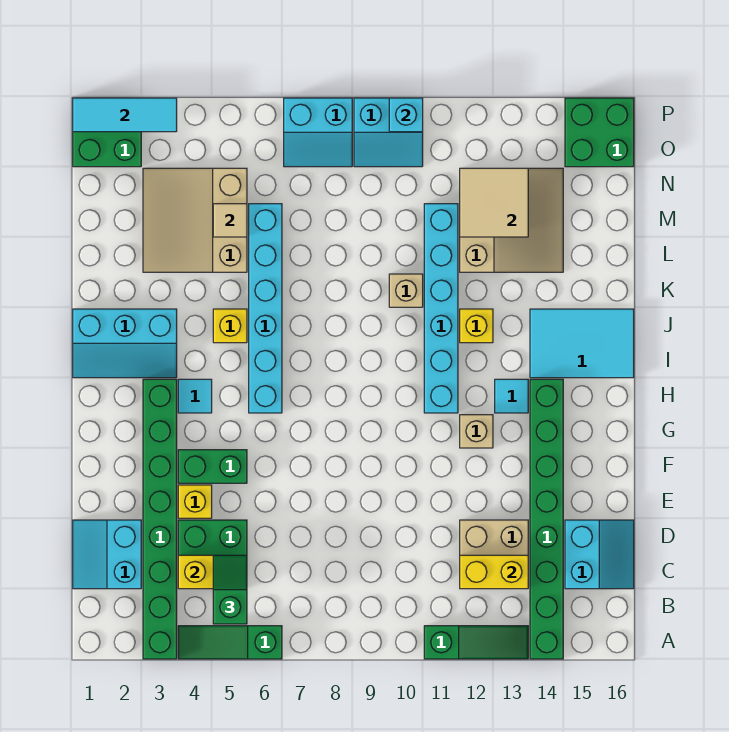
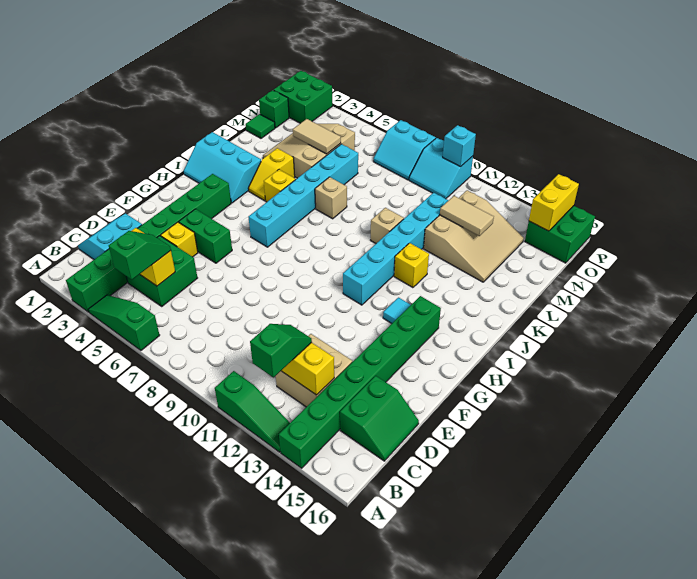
none -> green 1x2 slope [250,324,312,378]
cyan 2x2 slope [565,520,634,589] -> green 2x2 slope [340,376,419,461]
tan 1x1 brick [460,415,493,448] -> tan 1x1 brick moved to [315,177,347,219]
cyan 1x1 tile [178,379,212,413] -> none
cyan 2x3 tile [530,309,634,378] -> none
none -> yellow 1x2 slope [248,148,295,201]
none -> green 1x1 tile [246,114,275,138]
tan 1x1 tile [213,204,247,237] -> tan 1x2 tile [293,119,341,154]
tan 2x2 tile [460,168,528,237] -> tan 1x2 tile [440,196,494,236]
none -> green 1x1 brick [259,90,289,128]
none -> yellow 1x2 brick [529,174,579,231]
cyan 1x3 tile [73,98,177,132] -> none

